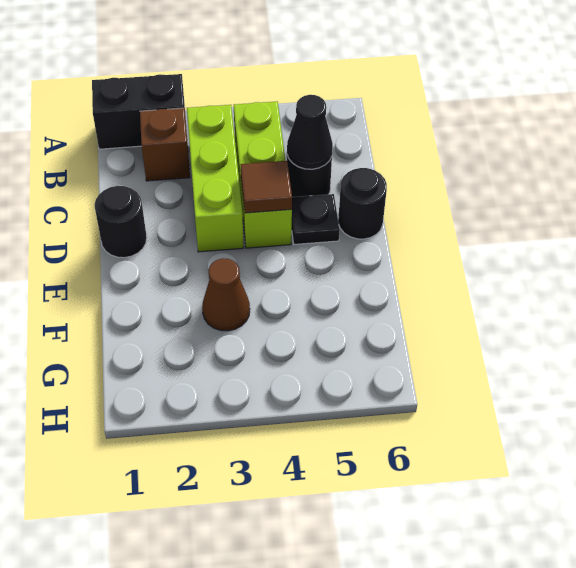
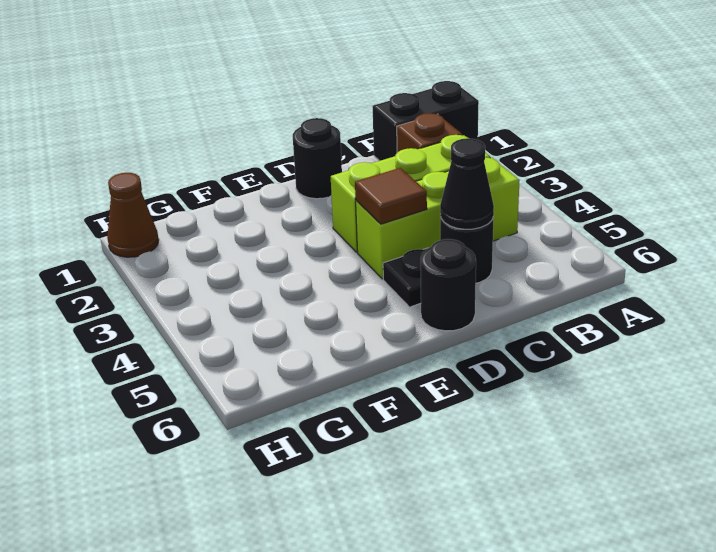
black 1x2 brick [92,74,187,149] -> black 1x2 brick turned to [373,81,479,161]
brown 1x1 cone [202,258,250,331] -> brown 1x1 cone moved to [107,173,159,257]

